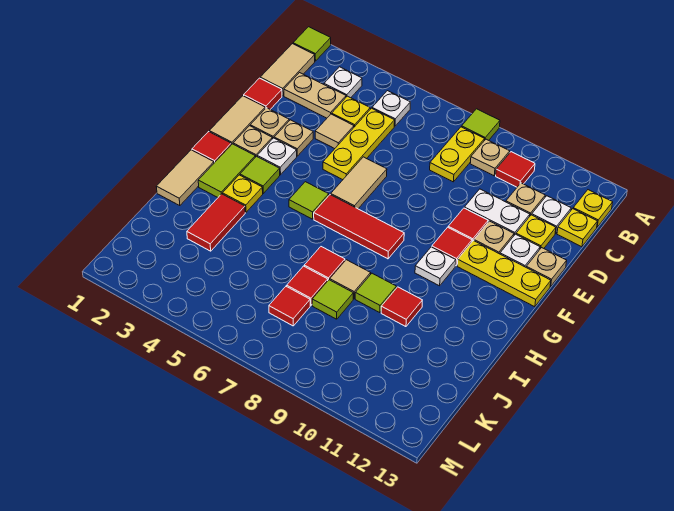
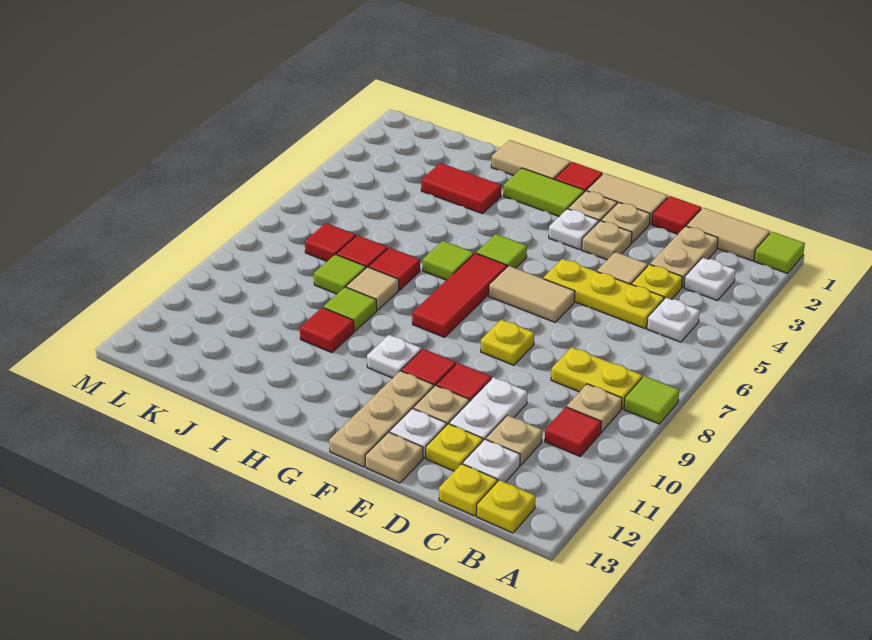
yellow 1x3 plate [457,241,551,307] -> tan 1x3 plate [329,371,434,467]
lime 1x1 tile [240,156,280,193] -> lime 1x1 tile moved to [423,241,474,280]
yellow 1x1 plate [223,175,263,212] -> yellow 1x1 plate moved to [481,319,534,365]

